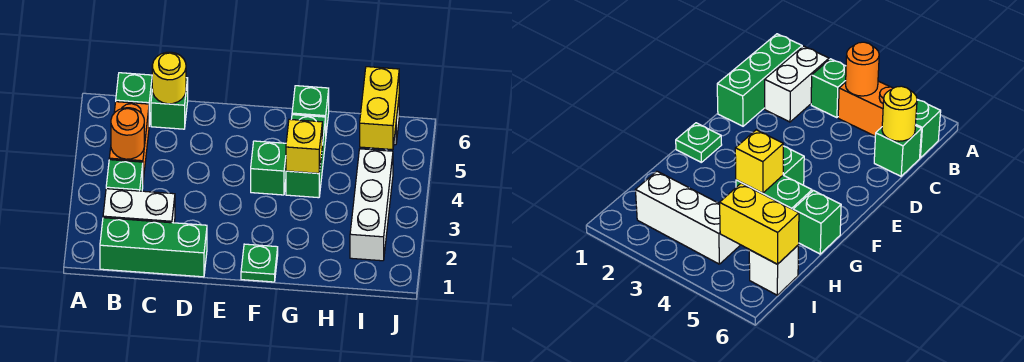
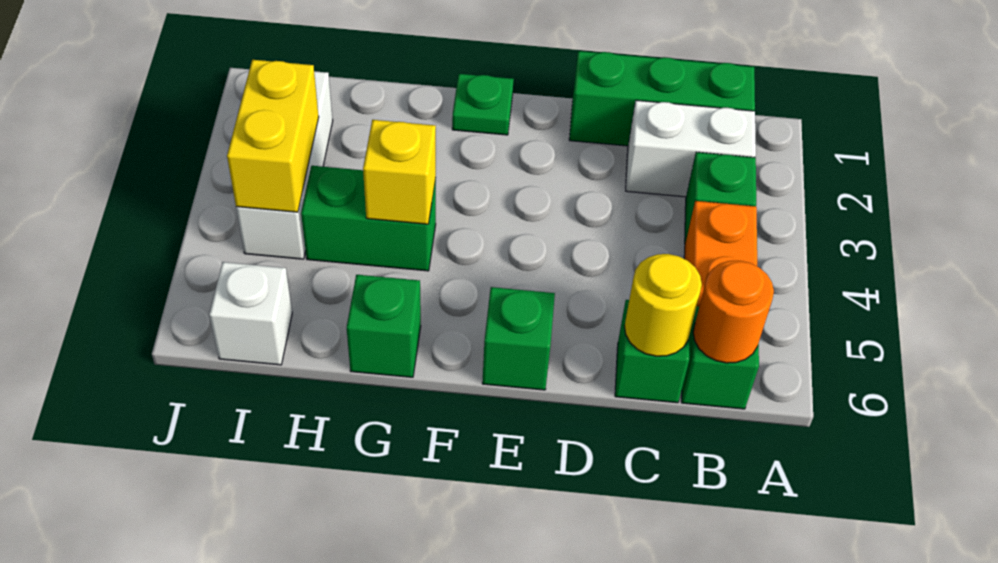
orange 1x1 round brick [111,108,144,159] -> orange 1x1 round brick moved to [693,261,774,363]
green 1x1 brick [251,141,286,195] -> green 1x1 brick moved to [482,287,555,390]
green 1x2 brick [286,115,326,198] -> green 1x2 brick turned to [301,166,436,271]
yellow 1x2 brick [360,67,399,150] -> yellow 1x2 brick moved to [227,60,319,212]

